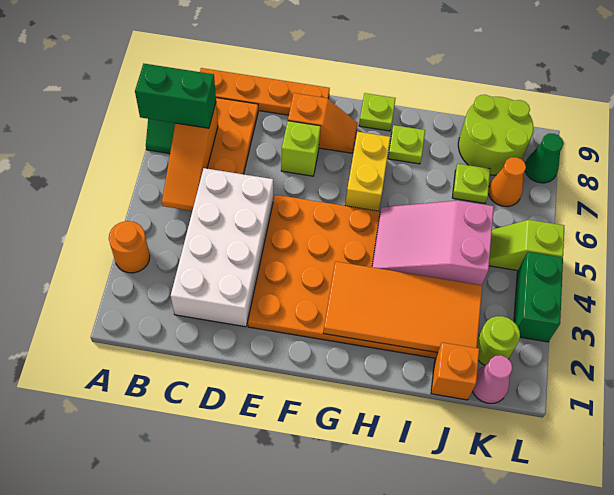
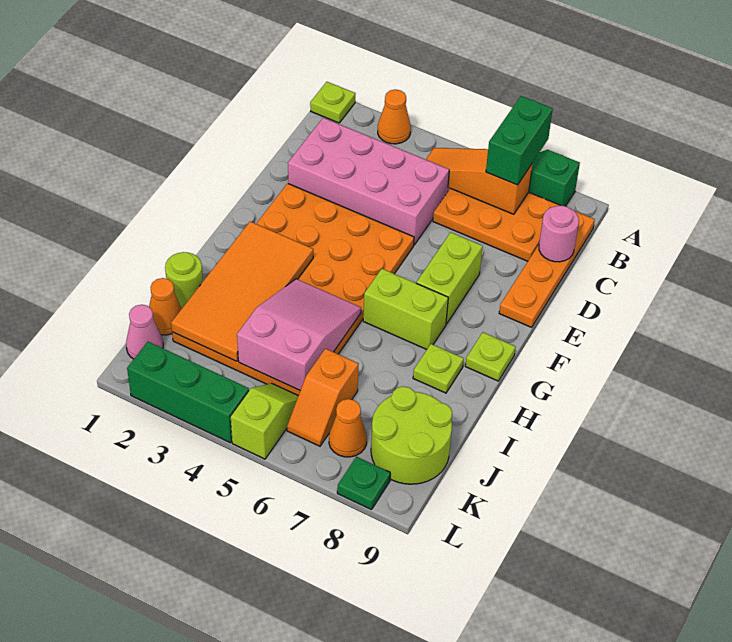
orange 1x1 round brick [109,221,150,273] -> orange 1x1 cone [378,89,411,144]
white 2x4 brick [171,168,273,327] -> pink 2x4 brick [288,118,449,245]
none -> pink 1x1 round brick [539,205,579,262]
lime 1x1 brick [281,121,321,176] -> lime 1x2 brick [416,232,483,324]
orange 1x2 slope [288,93,358,153] -> orange 1x2 slope moved to [287,349,359,446]
yellow 1x2 brick [345,132,390,211] -> lime 1x2 brick [363,269,448,349]
orange 1x1 brick [431,343,479,400] -> orange 1x1 cone [149,278,182,335]
lime 1x1 plate [452,164,490,203] -> lime 1x1 plate moved to [310,82,356,123]
lime 1x1 round brick [477,316,520,365] -> lime 1x1 round brick moved to [165,252,203,308]
green 1x2 brick [514,252,563,342] -> green 1x3 brick [127,342,249,443]
green 1x1 cone [525,134,564,183] -> green 1x1 plate [337,457,390,510]

